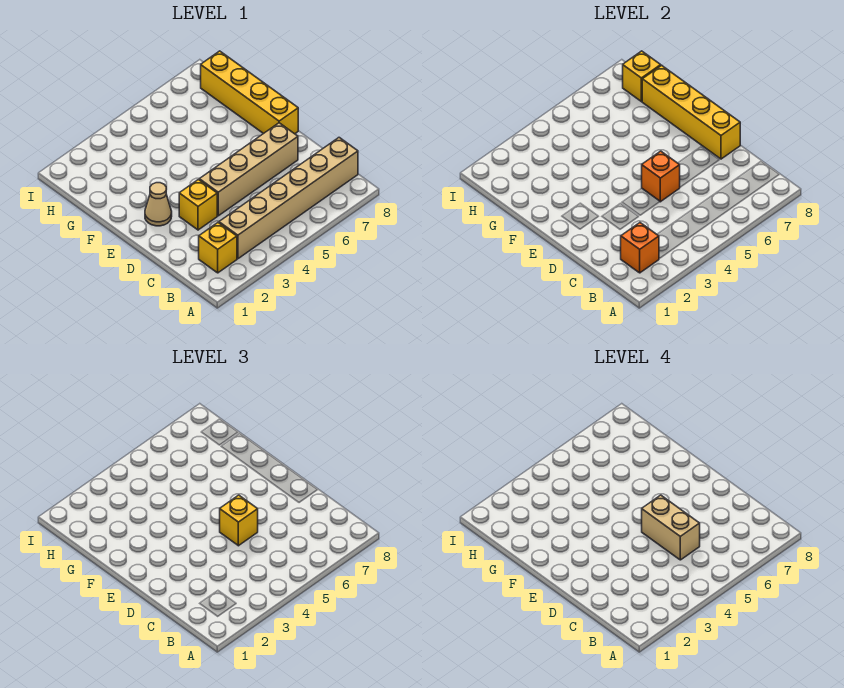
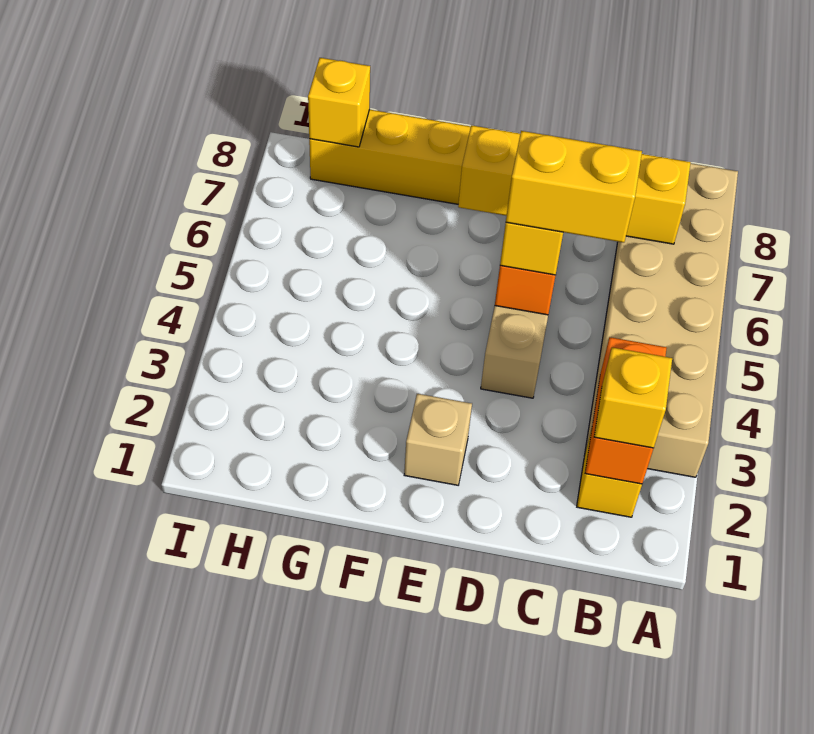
orange 1x1 brick [621,223,659,273] -> orange 1x2 brick [585,337,667,484]
tan 1x6 brick [219,138,358,259] -> tan 2x6 brick [584,163,738,477]
tan 1x2 brick [642,495,700,560] -> yellow 1x2 brick [506,131,642,243]
yellow 1x1 brick [179,180,217,230] -> yellow 1x1 brick moved to [594,347,672,448]
yellow 1x4 brick [642,65,740,159] -> yellow 1x4 brick moved to [458,125,691,244]
tan 1x1 cone [145,183,172,226] -> tan 1x1 brick [404,394,472,485]

